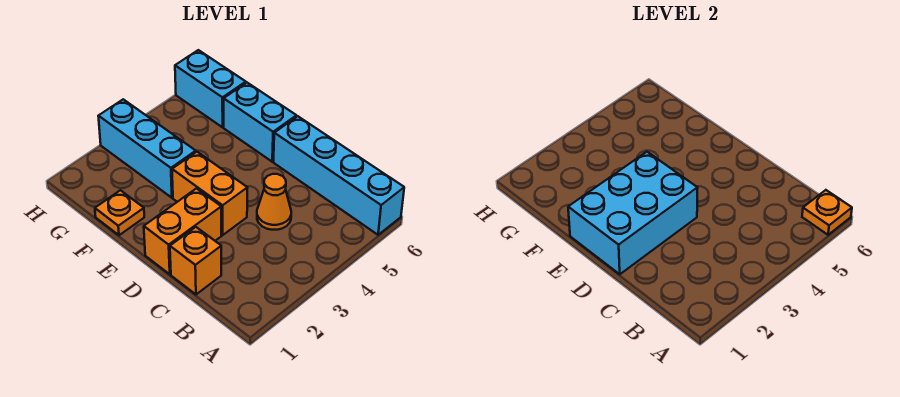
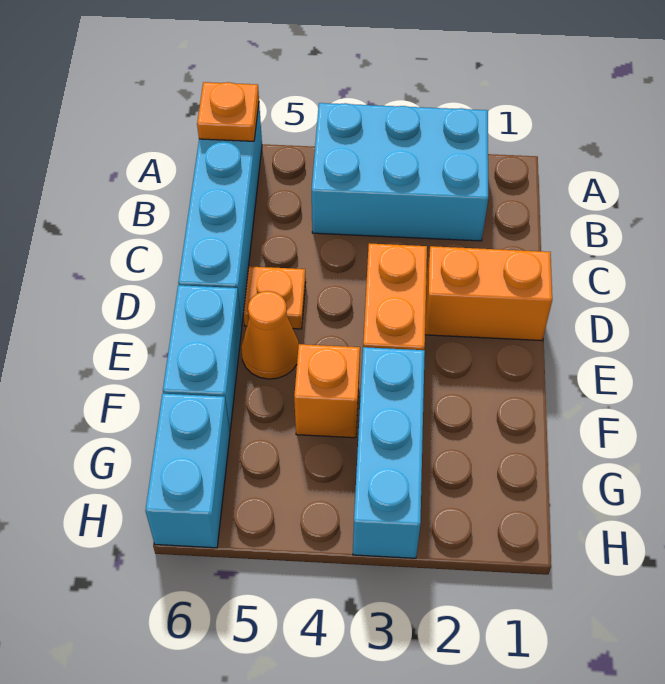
orange 1x1 brick [170,227,221,294] -> orange 1x1 brick moved to [294,344,360,438]
orange 1x1 cone [257,174,291,230] -> orange 1x1 cone moved to [241,291,299,379]
cyan 2x3 brick [568,152,697,274] -> cyan 2x3 brick moved to [312,103,488,241]
orange 1x1 plate [95,190,144,235] -> orange 1x1 plate moved to [244,266,306,329]

